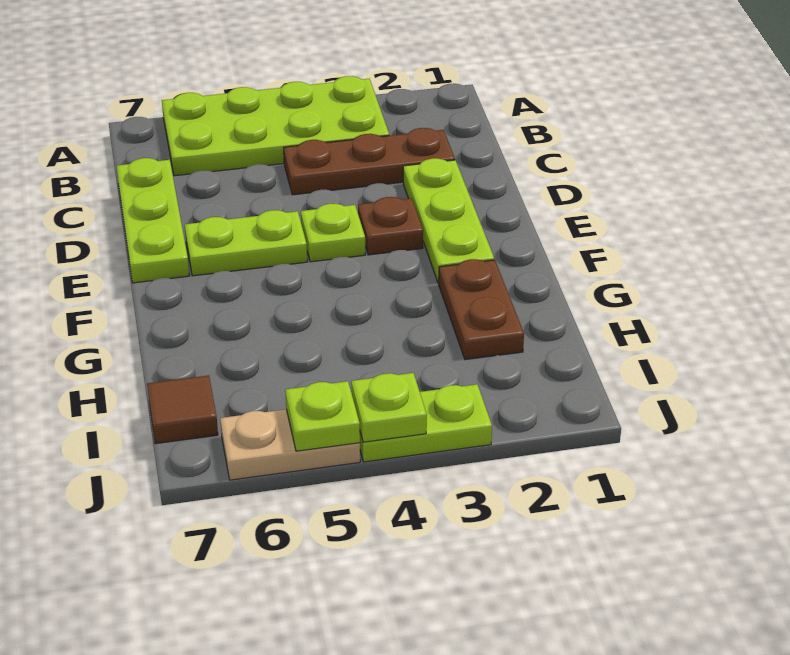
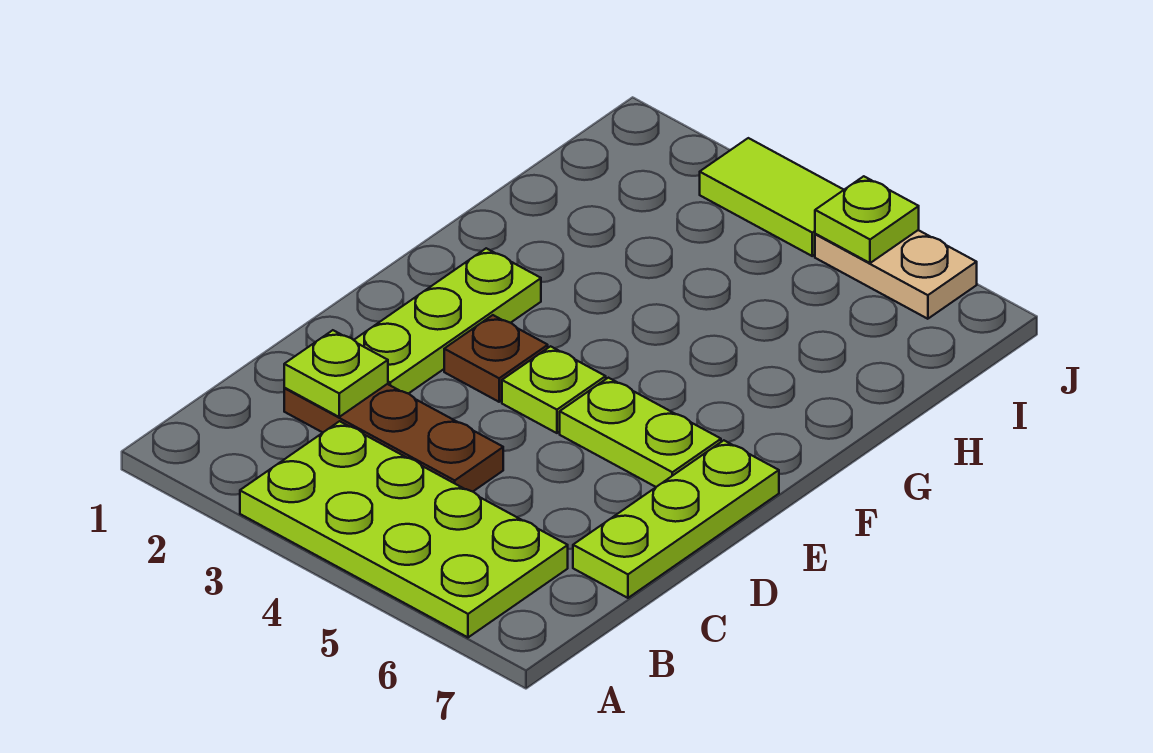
brown 1x2 plate [439,259,524,360] -> none
brown 1x1 tile [147,376,218,444] -> none
lime 1x2 plate [360,384,492,462] -> lime 1x2 tile [700,138,843,256]
lime 1x1 plate [351,373,427,442] -> lime 1x1 plate moved to [284,330,388,417]

